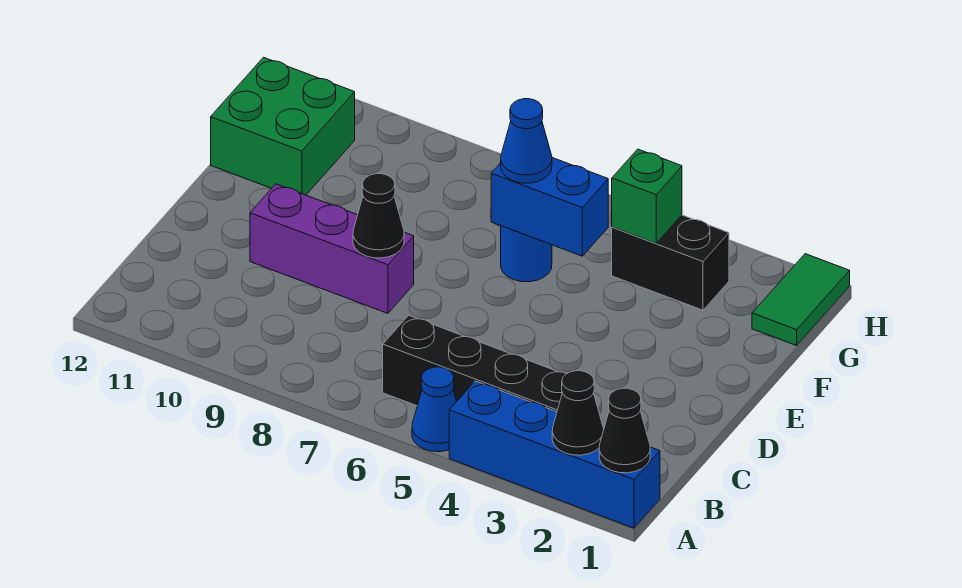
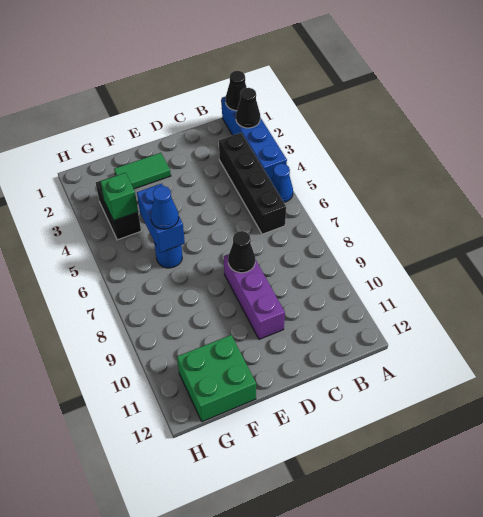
green 1x2 tile [752,254,850,346] -> green 1x2 tile moved to [114,153,171,189]

